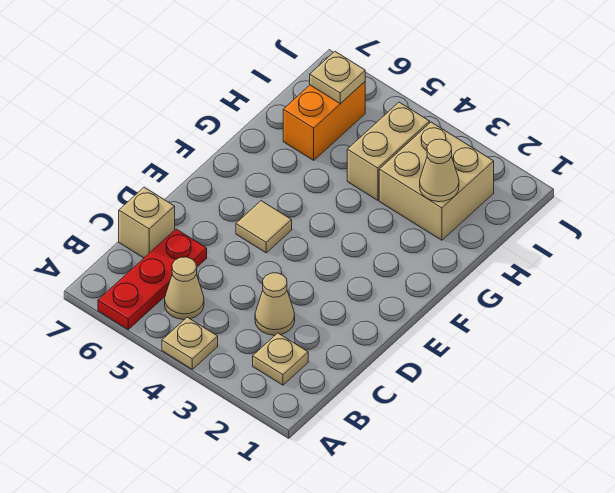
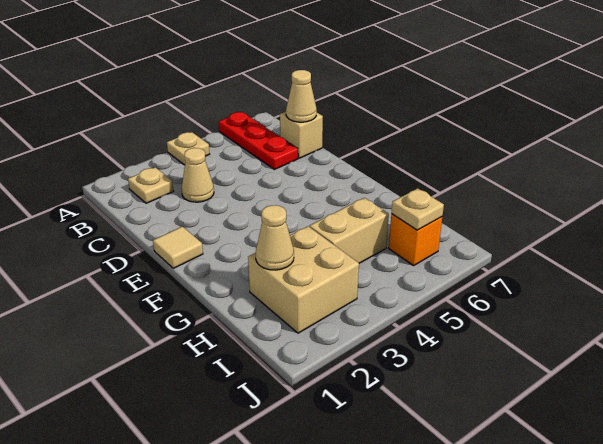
tan 1x1 cone [165,257,204,319] -> tan 1x1 cone moved to [286,70,317,122]
tan 1x1 tile [236,201,292,253] -> tan 1x1 tile moved to [153,227,203,268]
tan 1x2 brick [347,102,430,200] -> tan 1x2 brick turned to [309,198,389,263]
orange 1x2 brick [283,82,365,160] -> orange 1x1 brick [389,214,442,266]

